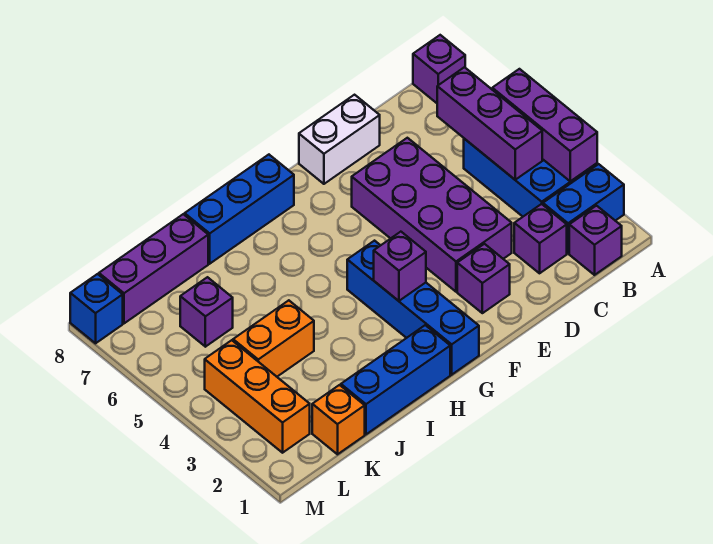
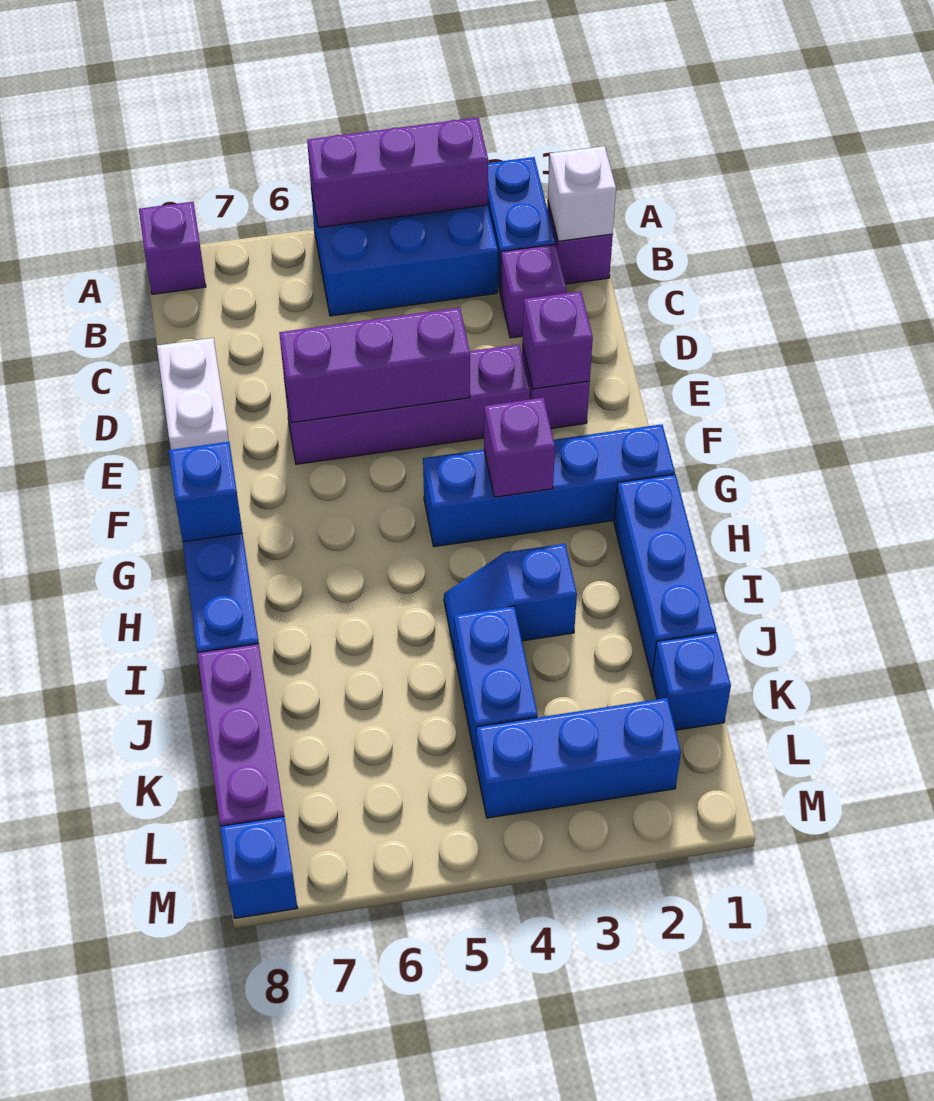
none -> white 1x1 brick [548,146,616,241]
purple 1x3 brick [437,67,542,180] -> purple 1x3 brick moved to [279,308,470,423]
purple 2x4 brick [352,138,512,292] -> purple 1x4 brick [284,344,530,464]
none -> blue 1x1 brick [169,442,242,542]
none -> blue 1x2 slope [444,544,577,649]
orange 1x2 brick [233,300,314,377] -> blue 1x2 brick [454,606,538,761]
orange 1x1 brick [312,385,365,454] -> blue 1x1 brick [652,633,731,730]
purple 1x1 brick [180,277,233,347] -> purple 1x1 brick moved to [522,291,593,389]
orange 1x3 brick [205,340,310,453] -> blue 1x3 brick [476,698,681,818]

